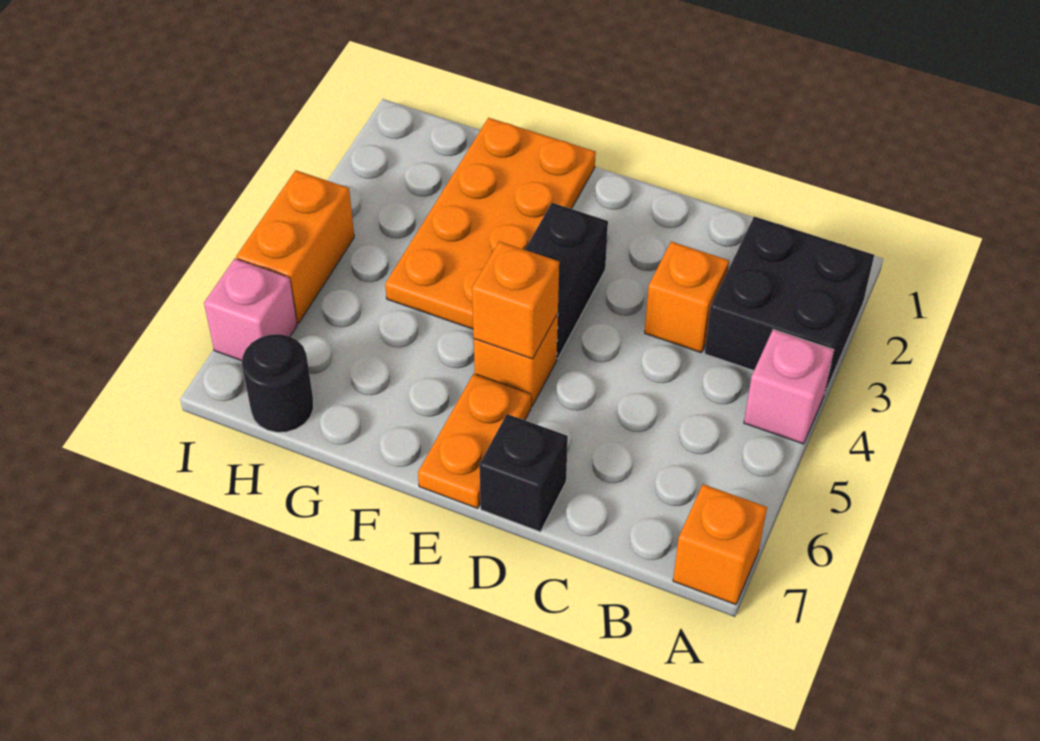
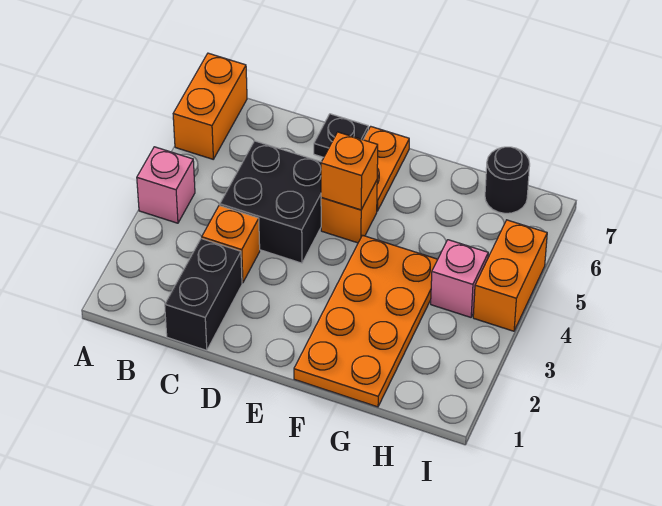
black 2x2 brick [705,216,874,394] -> black 2x2 brick moved to [220,141,321,263]
orange 1x1 brick [673,484,767,605] -> orange 1x2 brick [173,53,247,159]
black 1x1 brick [479,414,568,532] -> black 1x1 plate [314,114,368,157]
black 1x2 brick [525,203,608,359] -> black 1x2 brick moved to [165,238,242,350]
pink 1x1 brick [204,259,297,361] -> pink 1x1 brick moved to [431,240,488,317]

